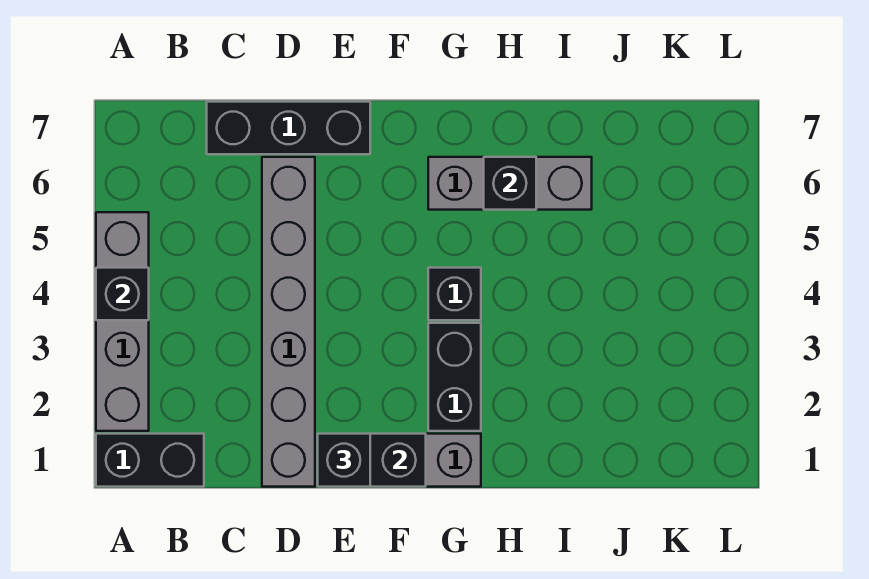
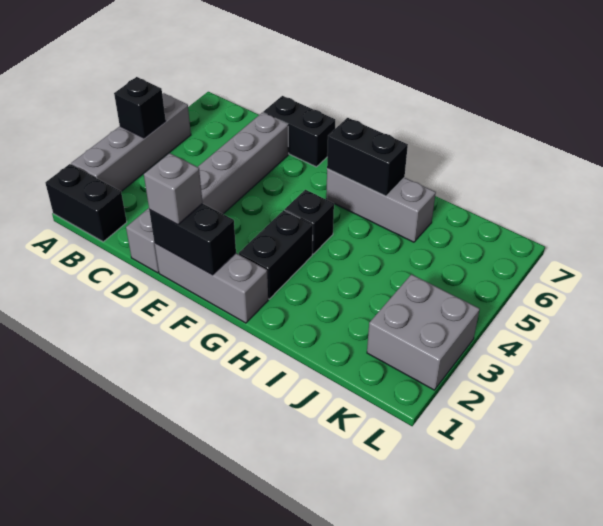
black 1x3 brick [207,102,370,154] -> black 1x2 brick [263,96,335,167]
black 1x1 brick [318,434,370,487] -> grey 1x1 brick [144,153,203,225]
black 1x1 brick [484,157,536,210] -> black 1x2 brick [327,118,408,196]
none -> grey 2x2 brick [367,274,480,390]

